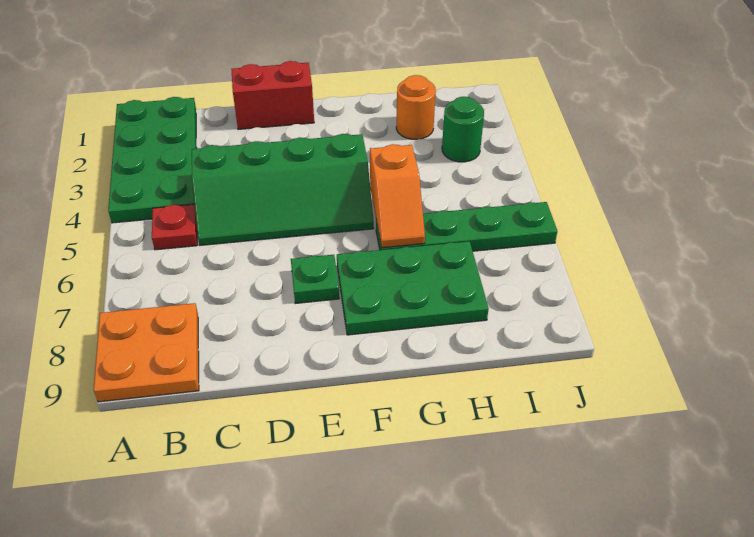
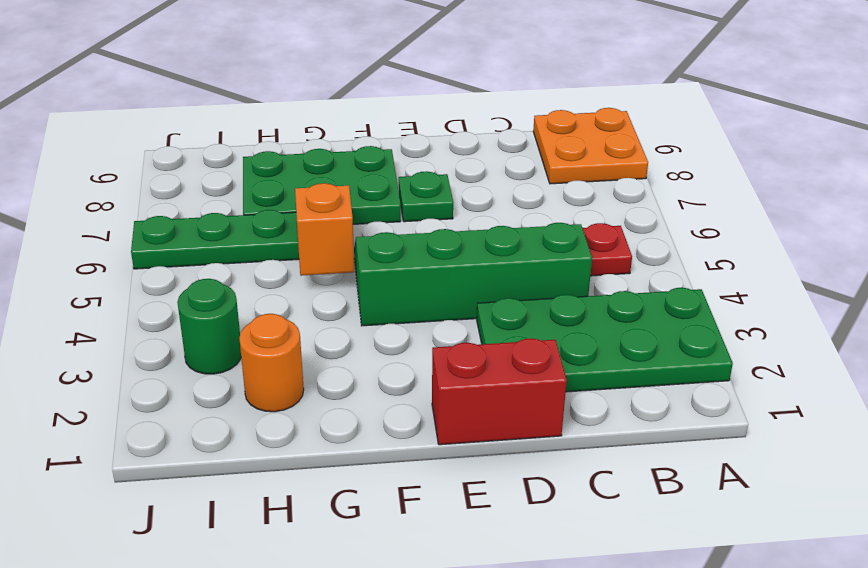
green 2x4 plate [108,97,197,223] -> green 2x4 plate turned to [477,288,733,392]

